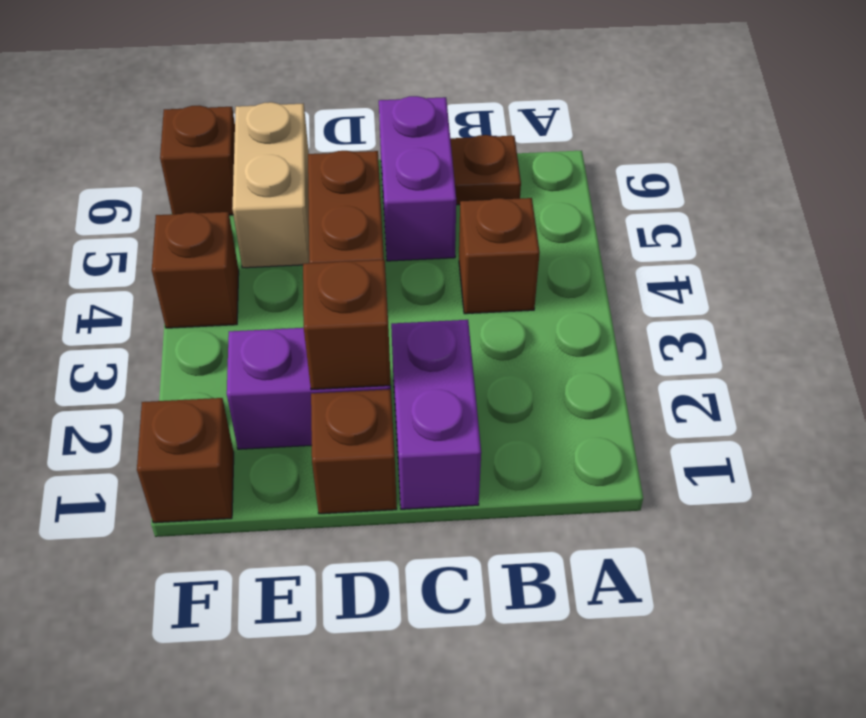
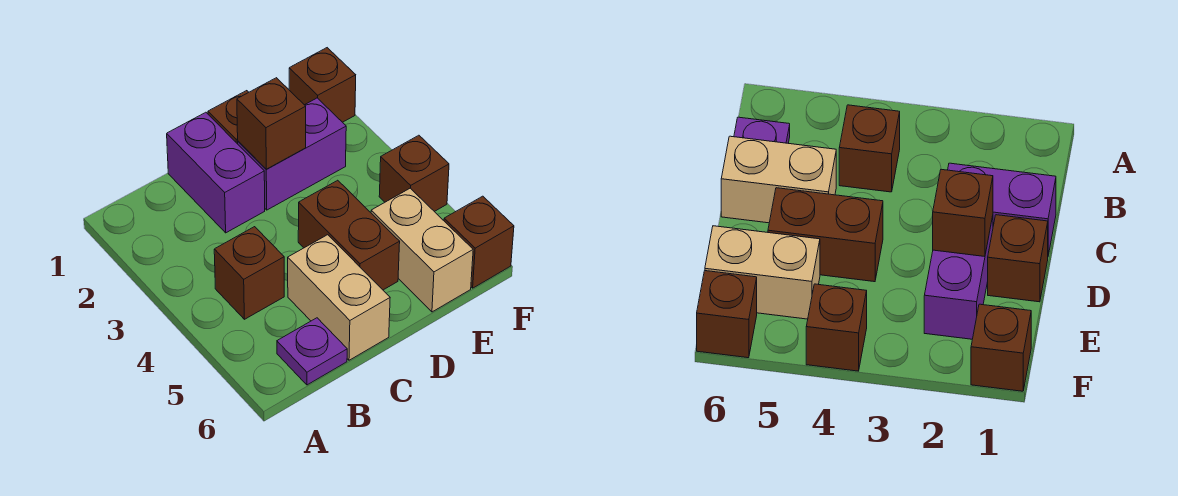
brown 1x1 plate [450,135,521,205] -> purple 1x1 plate [277,318,347,385]
purple 1x2 brick [379,96,456,261] -> tan 1x2 brick [288,235,390,360]

